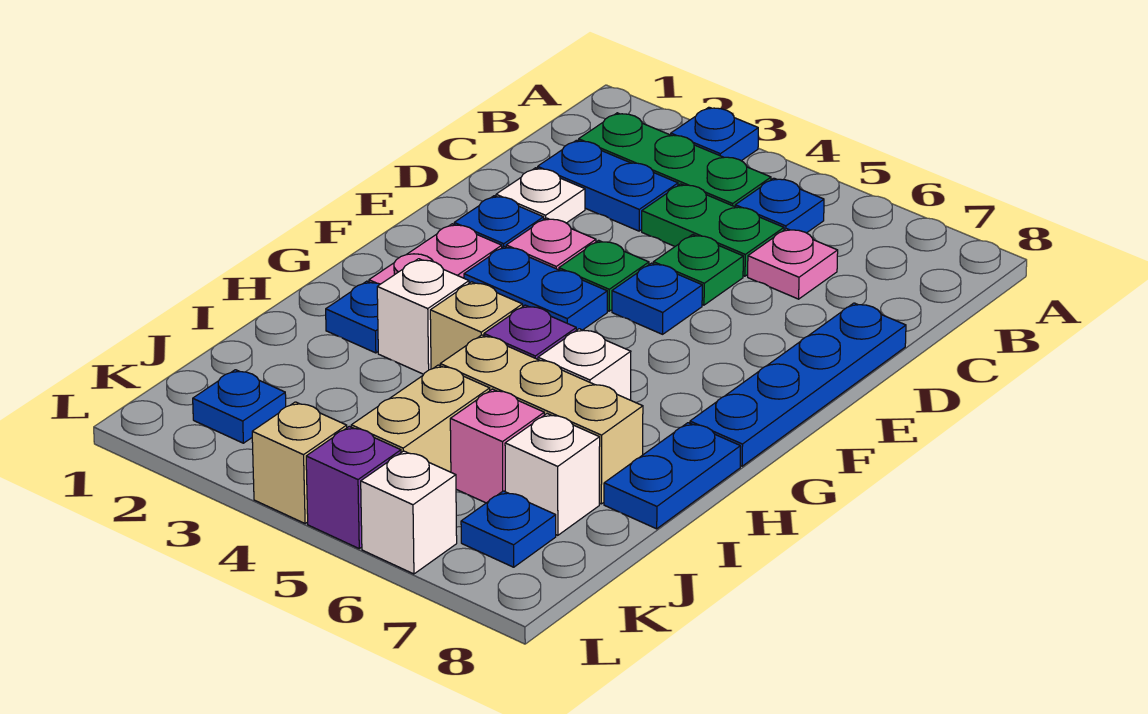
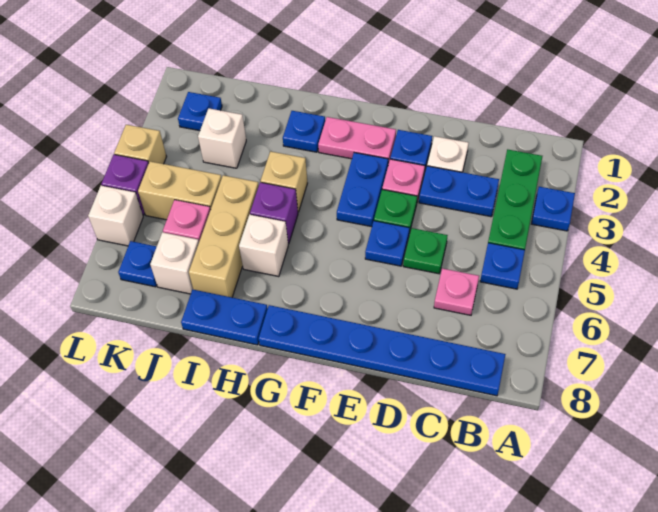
blue 1x2 plate [538,140,678,231] -> blue 1x2 plate turned to [419,166,499,217]
green 1x2 plate [642,184,784,276] -> none
blue 1x4 plate [690,303,906,466] -> blue 1x6 plate [259,305,506,396]
white 1x1 brick [377,259,469,374] -> white 1x1 brick moved to [198,108,246,168]

